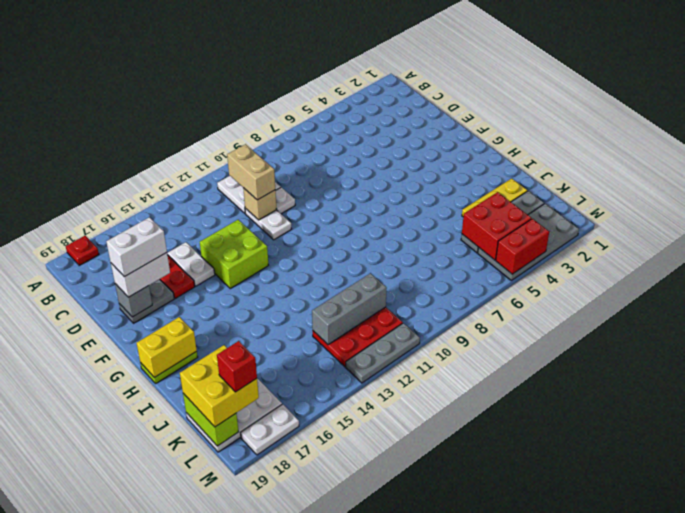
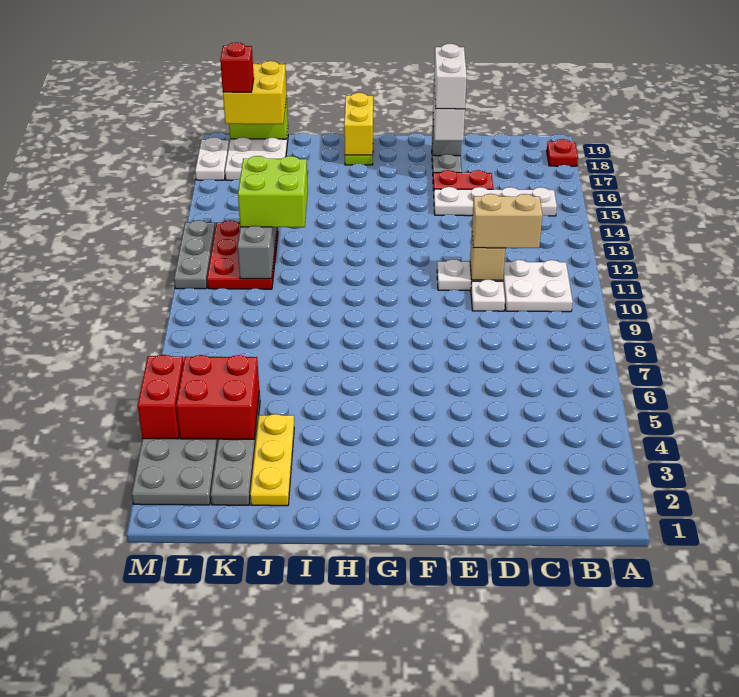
white 1x2 plate [167,242,215,286] -> white 1x4 plate [434,187,557,216]
lime 2x2 brick [200,220,268,289] -> lime 2x2 brick moved to [238,156,308,227]

